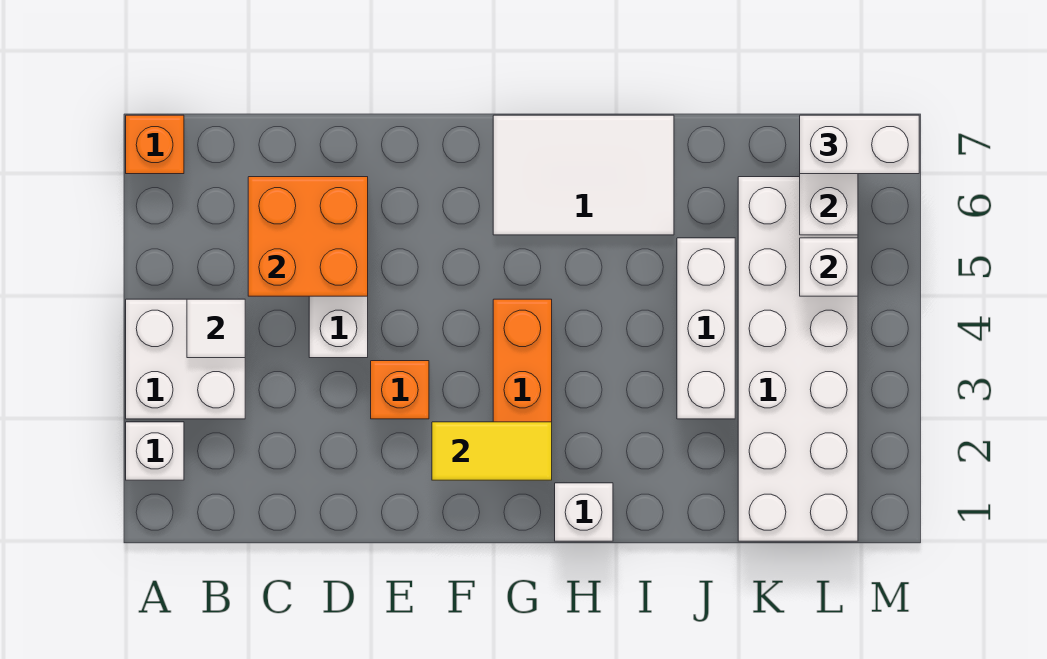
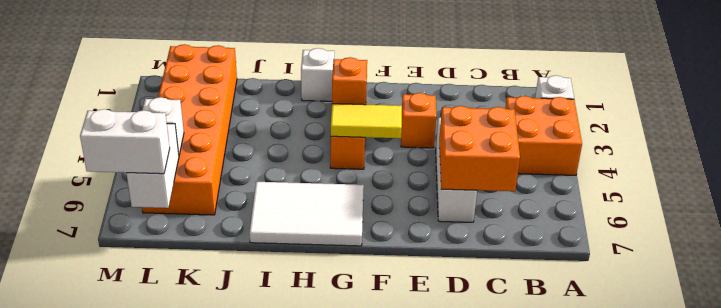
white 2x2 brick [126,299,245,419] -> orange 2x2 brick [505,96,582,175]
orange 1x1 brick [126,115,184,174] -> orange 1x1 brick moved to [332,57,367,105]
white 1x1 tile [187,299,245,358] -> none
yellow 1x2 tile [432,422,552,480] -> yellow 1x2 tile moved to [331,104,402,138]
white 1x3 brick [677,238,735,419] -> none
white 2x6 brick [738,177,858,541] -> orange 2x6 brick [142,44,237,215]

